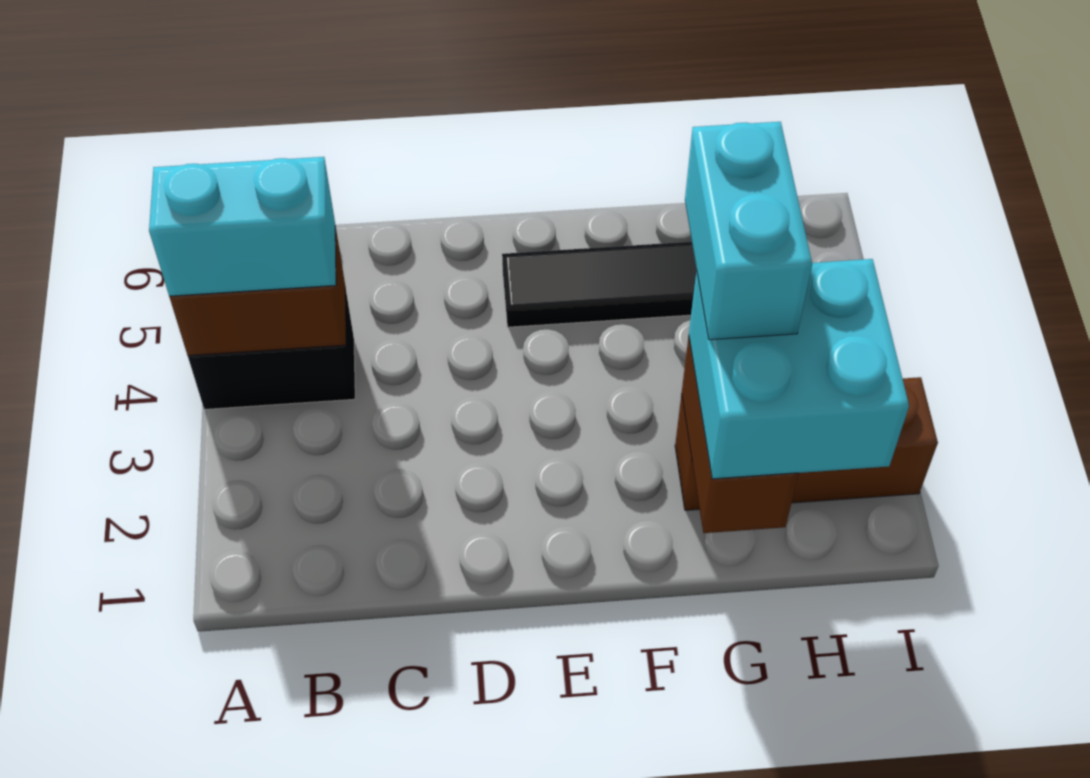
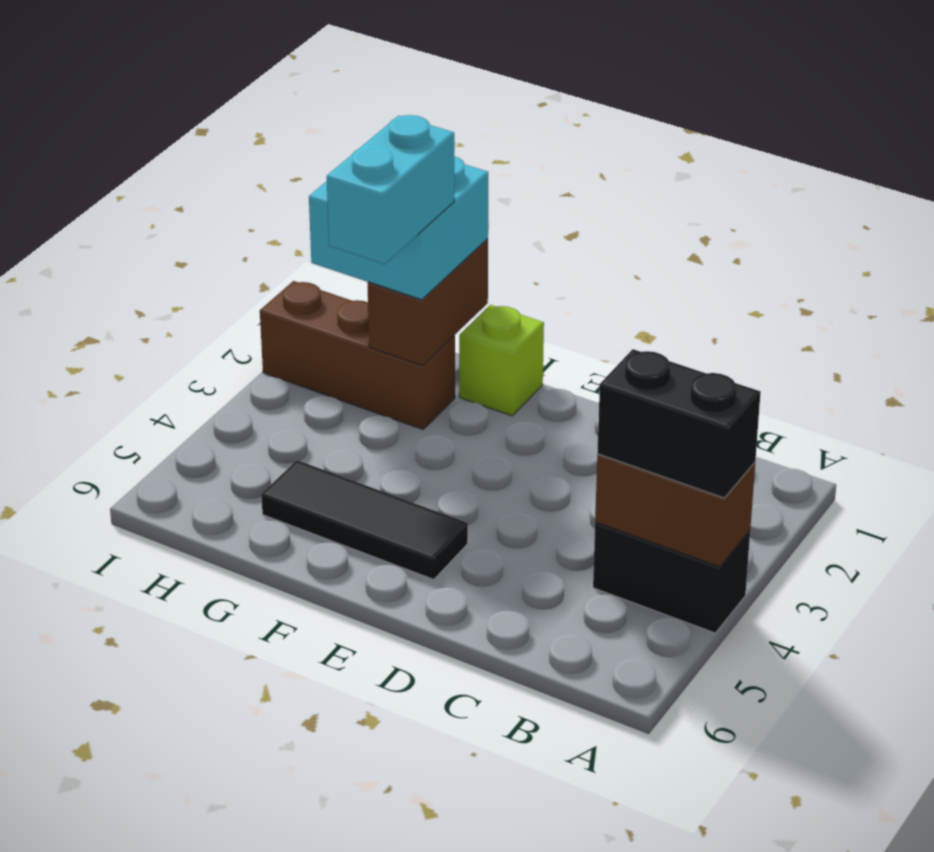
cyan 1x2 brick [149,157,336,296] -> black 1x2 brick [597,349,761,498]
none -> lime 1x1 brick [459,305,544,416]

